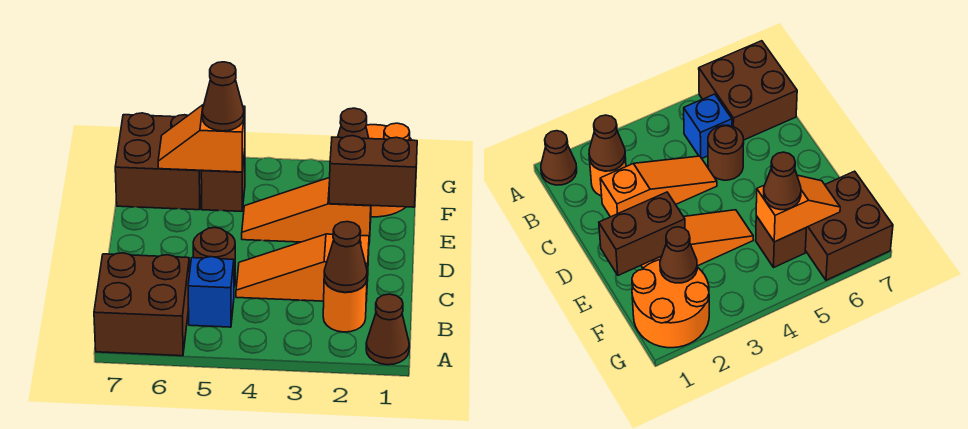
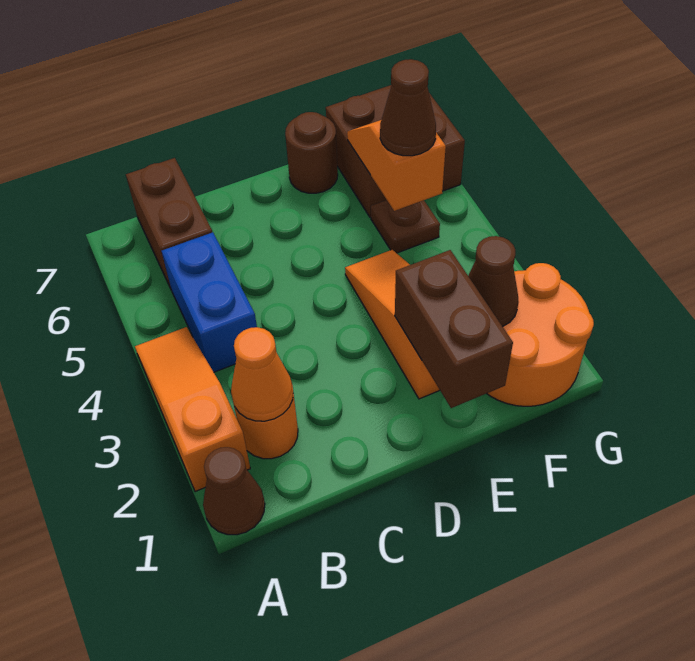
brown 2x2 brick [94,253,190,356] -> brown 1x2 brick [126,158,212,288]
brown 1x1 cone [324,222,367,292] -> orange 1x1 cone [231,327,293,421]
blue 1x1 brick [188,257,234,327] -> blue 1x2 brick [162,232,257,372]
orange 1x3 slope [236,234,369,301] -> orange 1x3 slope moved to [135,327,250,492]
brown 1x1 round brick [193,228,235,286] -> brown 1x1 round brick moved to [285,112,338,193]
brown 1x1 brick [201,152,245,211] -> brown 1x1 plate [371,200,440,253]

